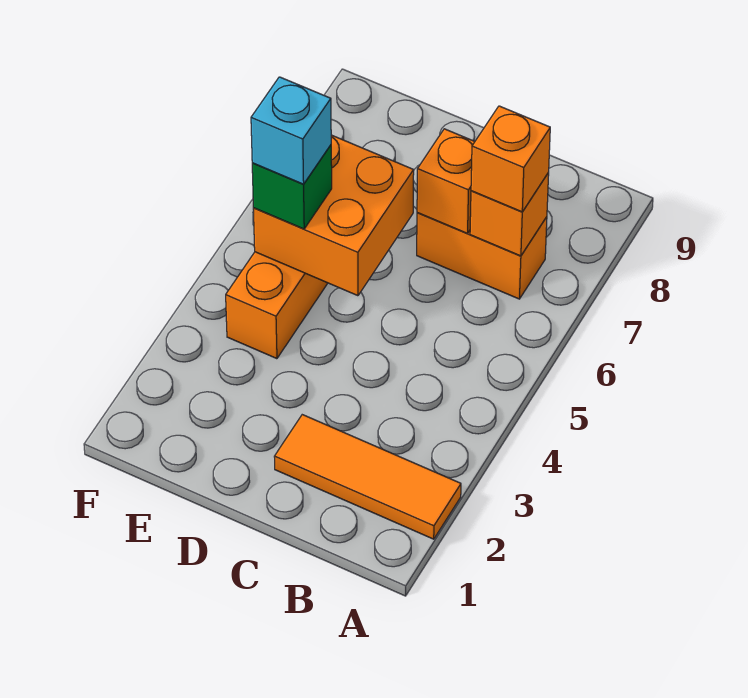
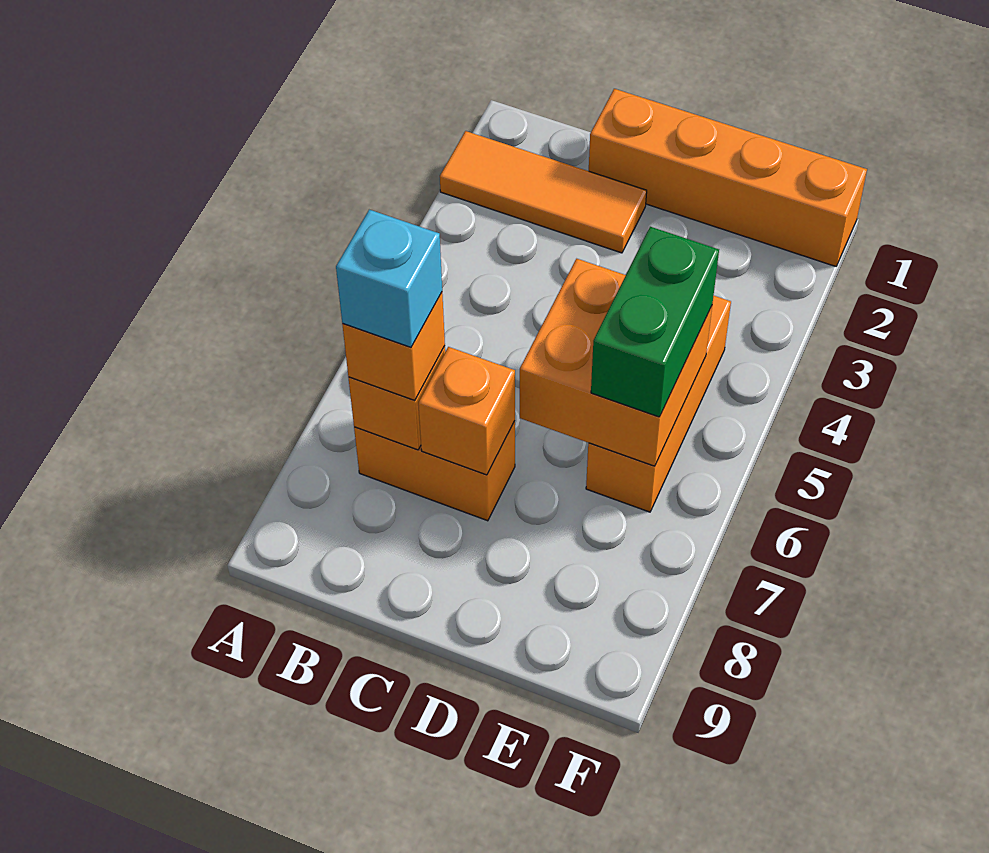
none -> orange 1x4 brick [589,89,867,266]
green 1x1 brick [252,145,332,229] -> green 1x2 brick [591,227,719,417]
cyan 1x1 brick [251,77,331,184] -> cyan 1x1 brick moved to [336,210,442,347]

